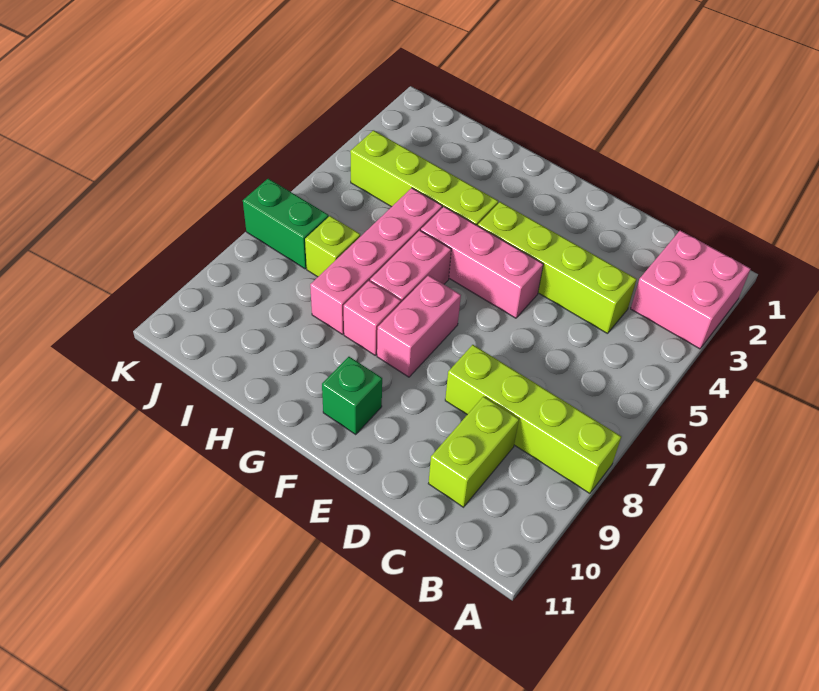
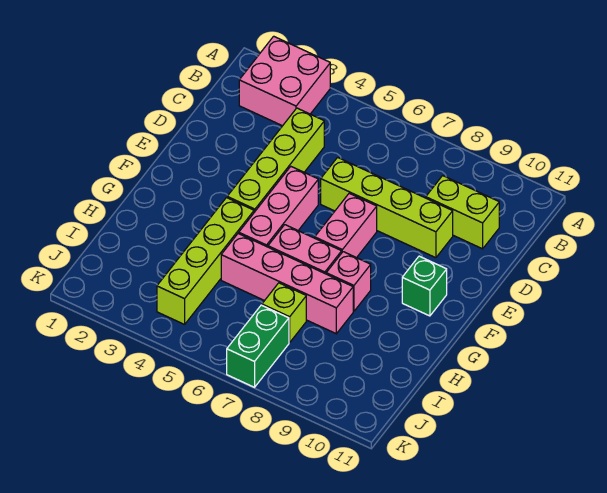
lime 1x4 brick [445,345,621,493] -> lime 1x4 brick turned to [321,157,453,258]
pink 1x2 brick [377,275,461,377] -> pink 1x2 brick turned to [315,193,377,258]

